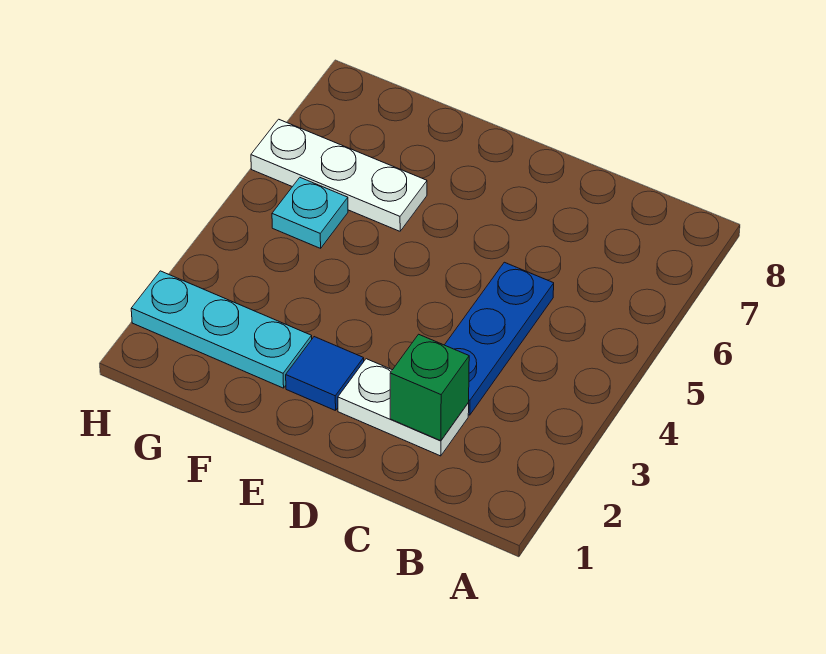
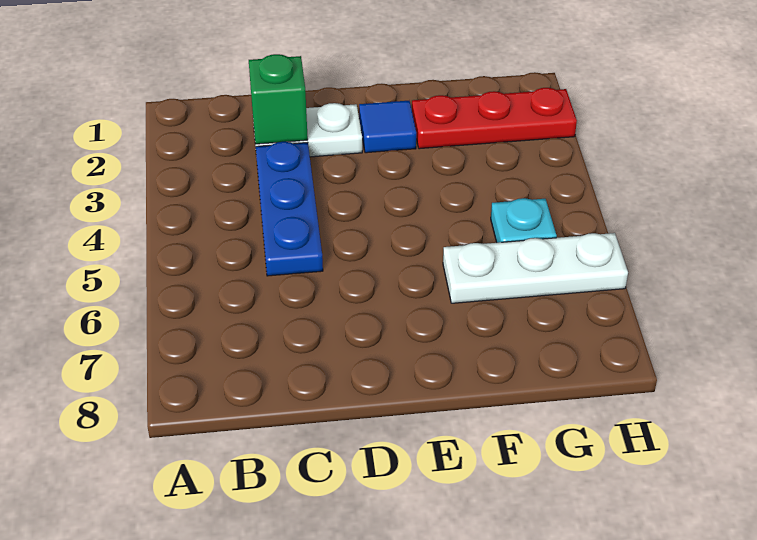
cyan 1x3 plate [131,271,312,388] -> red 1x3 plate [412,88,577,149]

